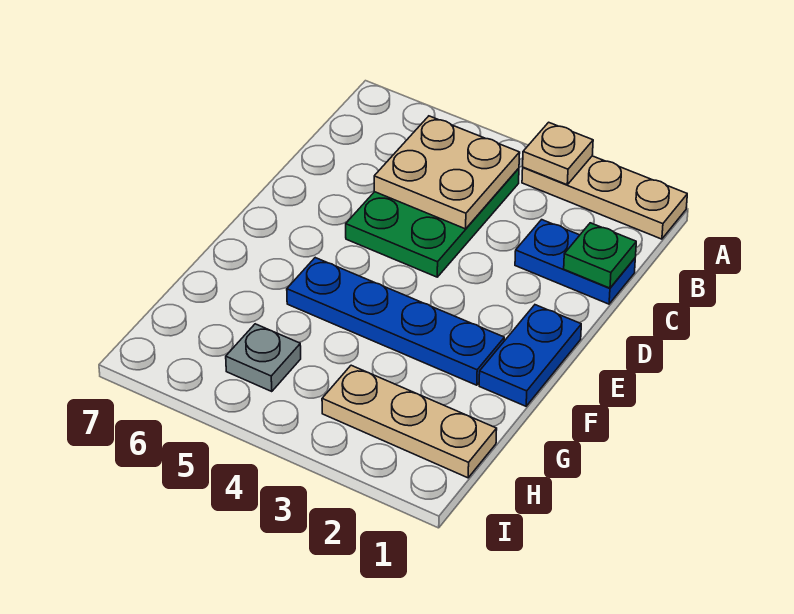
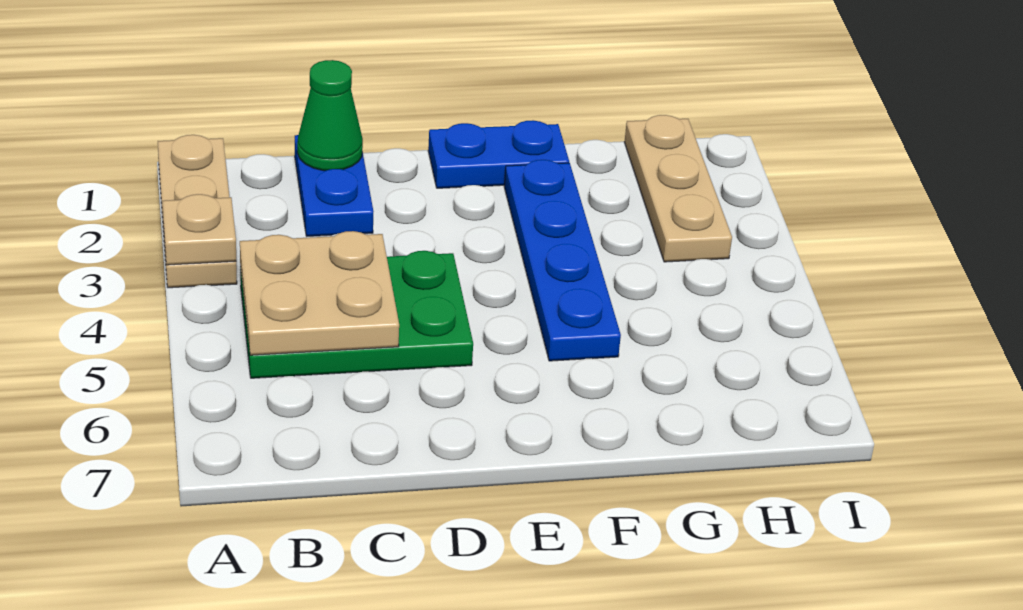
green 1x1 plate [564,223,636,288] -> green 1x1 cone [297,60,363,171]
grey 1x1 plate [226,324,301,392] -> none

